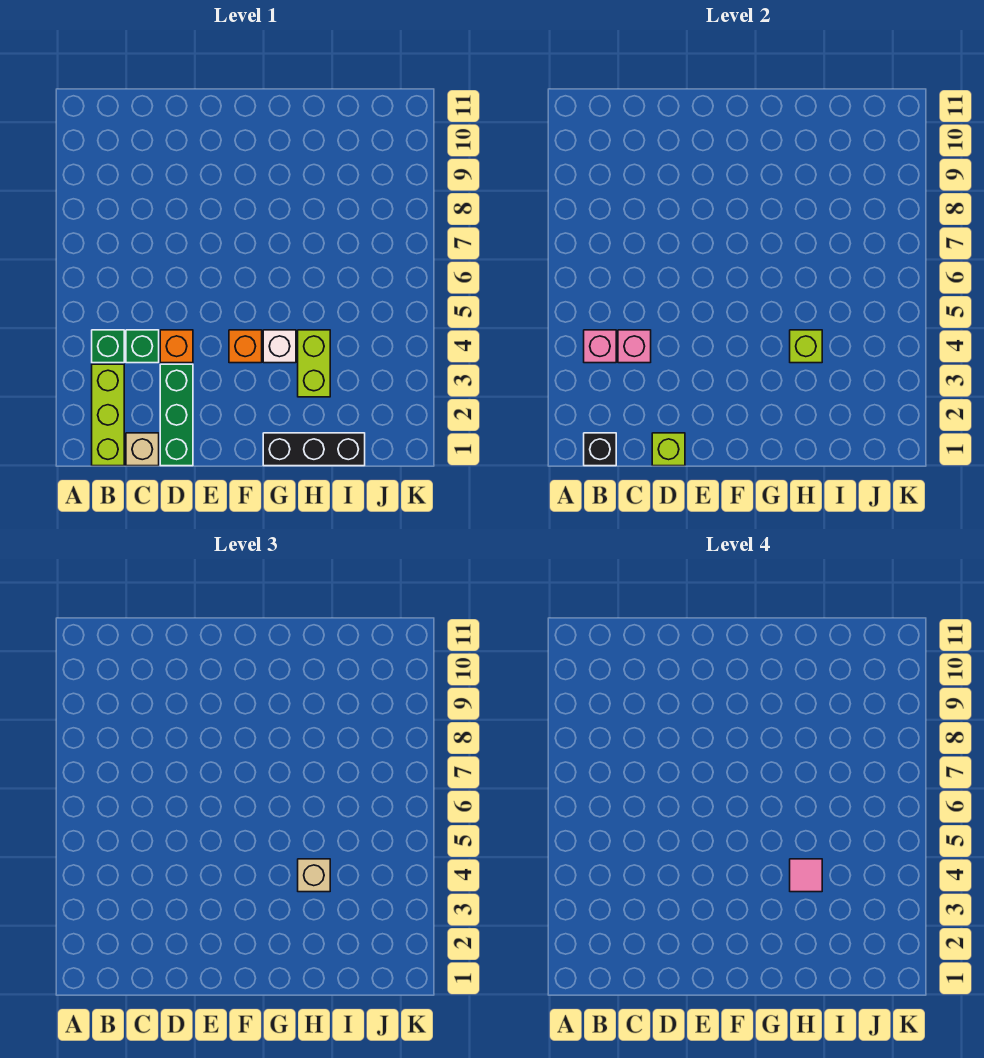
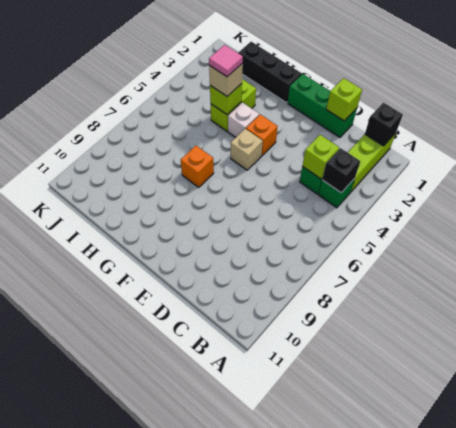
pink 1x1 brick [584,330,616,363] -> black 1x1 brick [322,148,360,193]
tan 1x1 brick [126,433,159,466] -> tan 1x1 brick moved to [231,129,263,170]
pink 1x1 brick [618,330,651,363] -> lime 1x1 brick [302,135,339,179]
green 1x3 brick [160,364,193,466] -> green 1x3 brick turned to [288,74,357,137]
orange 1x1 brick [160,330,193,363] -> orange 1x1 brick moved to [181,146,214,187]

